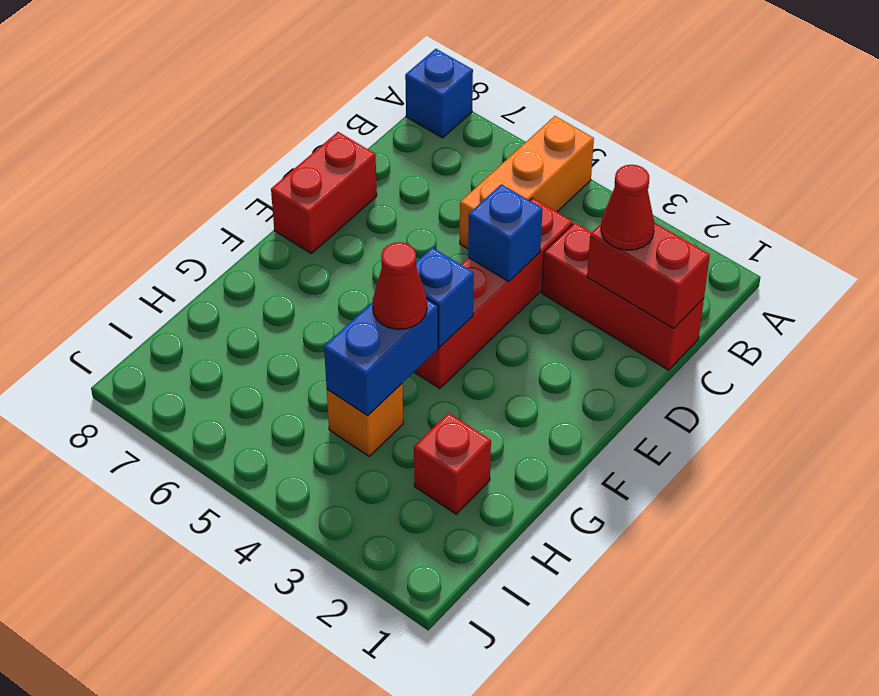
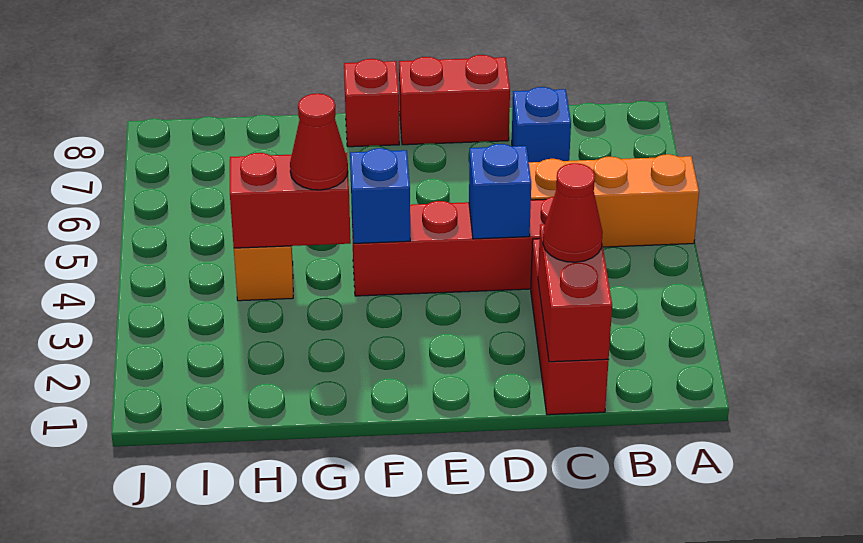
blue 1x1 brick [405,49,473,138] -> blue 1x1 brick moved to [512,87,571,162]
blue 1x2 brick [324,299,438,416] -> red 1x2 brick [230,153,351,248]
red 1x1 brick [414,413,491,514] -> red 1x1 brick moved to [344,59,399,147]

